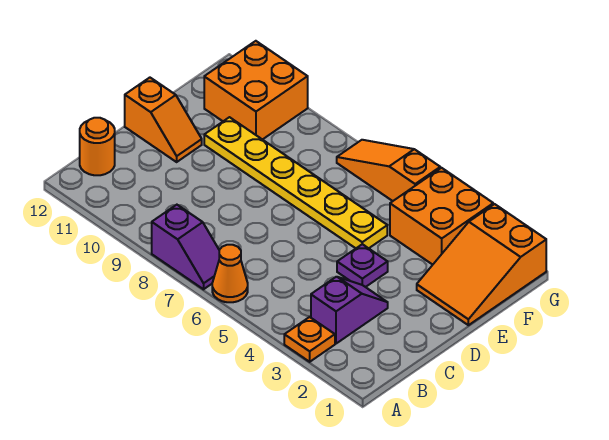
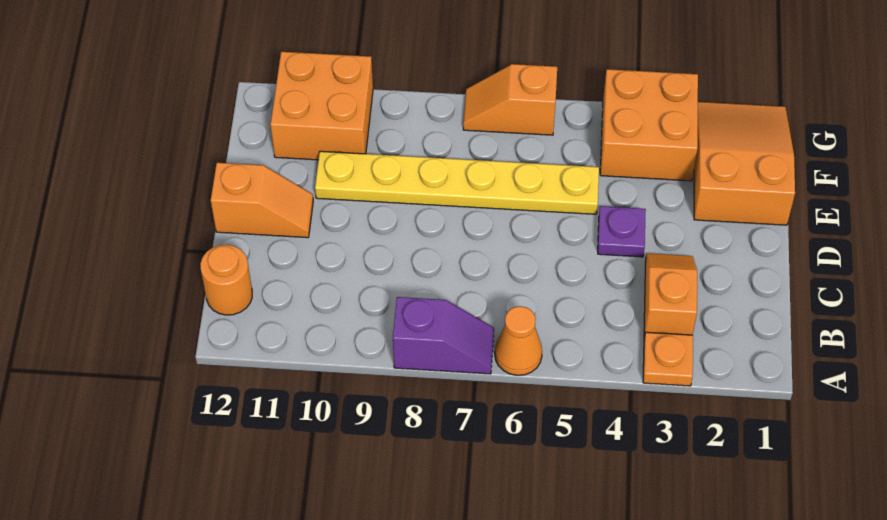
purple 1x2 slope [311,277,388,344] -> orange 1x2 slope [644,253,697,338]
orange 2x3 slope [417,204,546,325] -> orange 2x3 slope turned to [694,102,795,225]
orange 1x3 slope [337,140,440,201] -> orange 1x2 slope [463,64,557,135]

